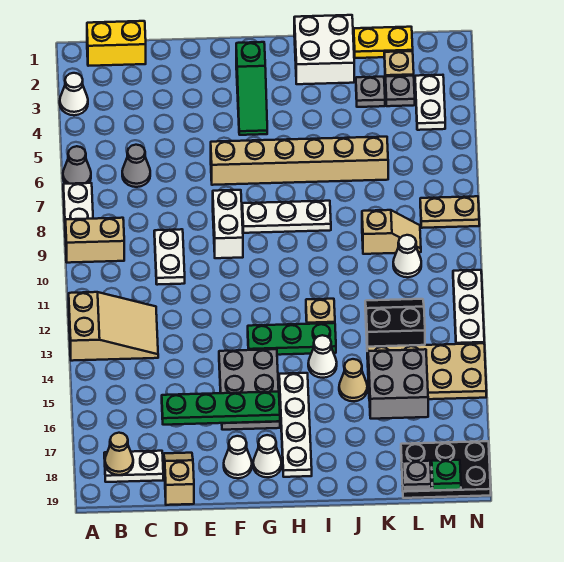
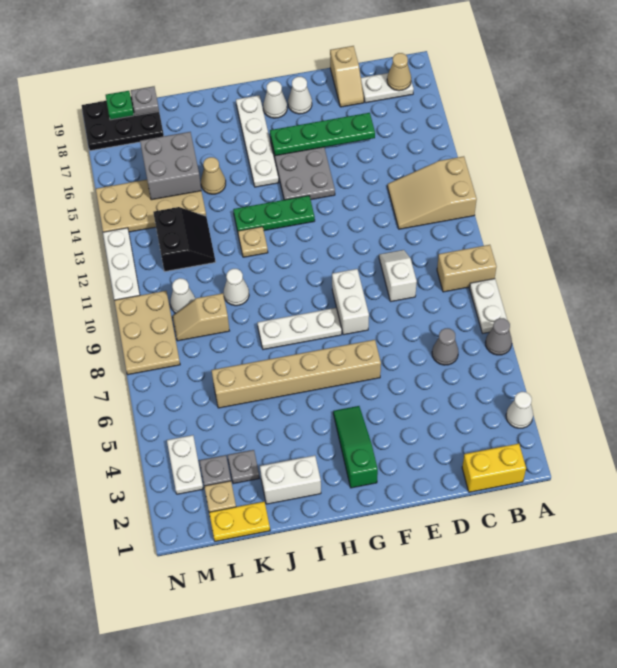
white 1x2 plate [154,229,185,285] -> white 1x2 slope [379,250,417,301]
white 2x2 brick [294,15,354,84] -> white 1x2 brick [260,455,321,504]
white 1x1 cone [308,335,337,378] -> white 1x1 cone moved to [224,269,249,306]
black 2x2 slope [365,299,425,347] -> black 2x2 slope turned to [153,207,215,271]
tan 1x2 plate [420,196,479,228] -> tan 2x3 plate [114,291,180,375]

